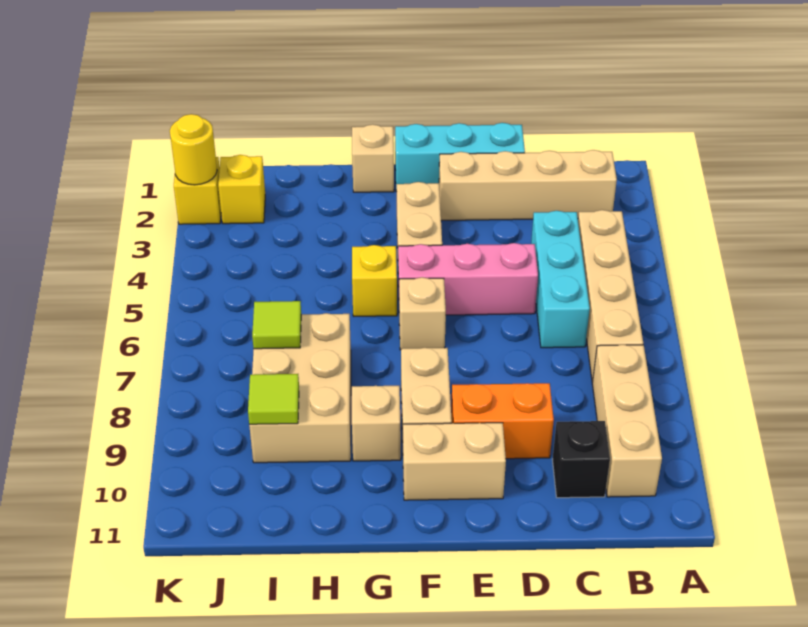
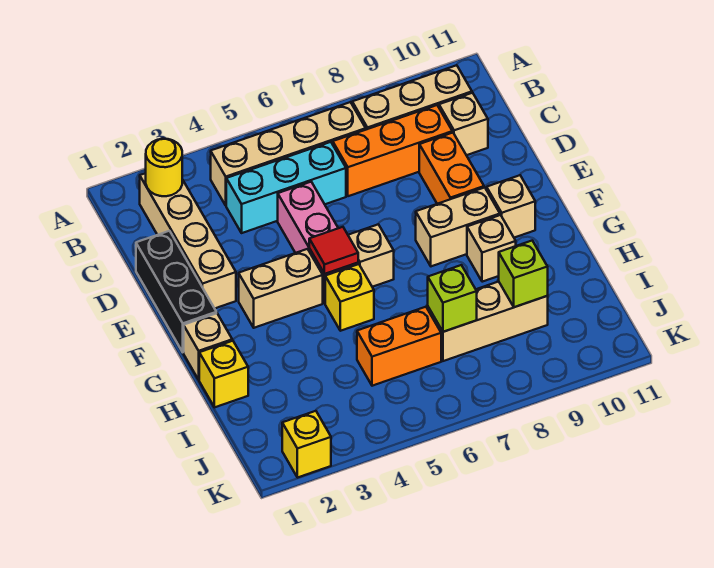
none -> orange 1x3 brick [333,105,452,196]
black 1x1 brick [552,421,610,498] -> tan 1x1 brick [439,93,488,155]
cyan 1x3 brick [395,123,525,192] -> black 1x3 brick [136,231,216,352]
tan 1x2 brick [403,423,506,500] -> tan 1x1 brick [487,175,535,238]
none -> red 1x1 tile [309,227,358,274]
tan 2x3 brick [249,313,351,463] -> tan 1x3 brick [428,282,548,361]
none -> orange 1x2 brick [357,307,441,386]
lime 1x1 tile [252,301,301,349] -> lime 1x1 brick [428,265,477,332]
lime 1x1 tile [248,374,299,424] -> lime 1x1 brick [499,241,548,307]
yellow 1x1 brick [218,155,265,224] -> yellow 1x1 brick moved to [199,341,248,407]
yellow 1x1 round brick [170,114,217,185] -> yellow 1x1 round brick moved to [146,139,182,196]

